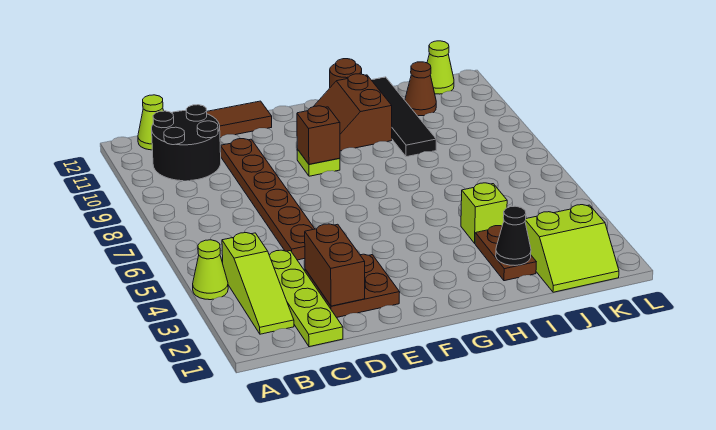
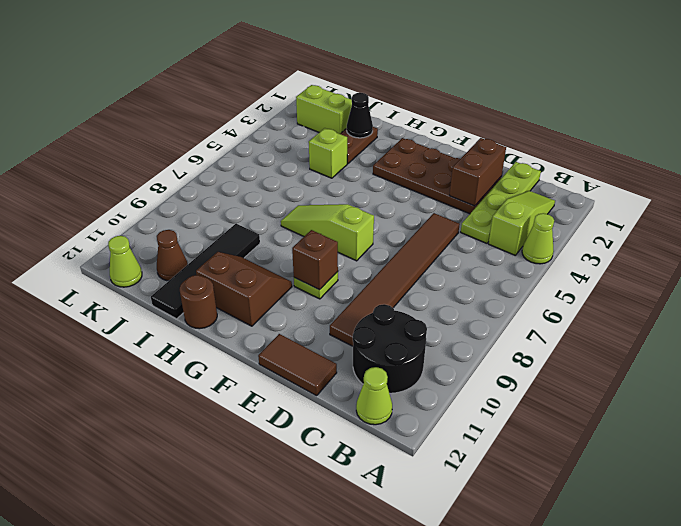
brown 2x2 plate [305,254,400,318] -> brown 2x4 plate [373,138,502,214]
brown 1x6 plate [220,139,315,260] -> brown 1x6 tile [330,213,460,346]
none -> lime 1x3 slope [281,204,374,261]
brown 2x2 slope [313,74,392,151] -> brown 2x2 slope turned to [196,252,292,326]

